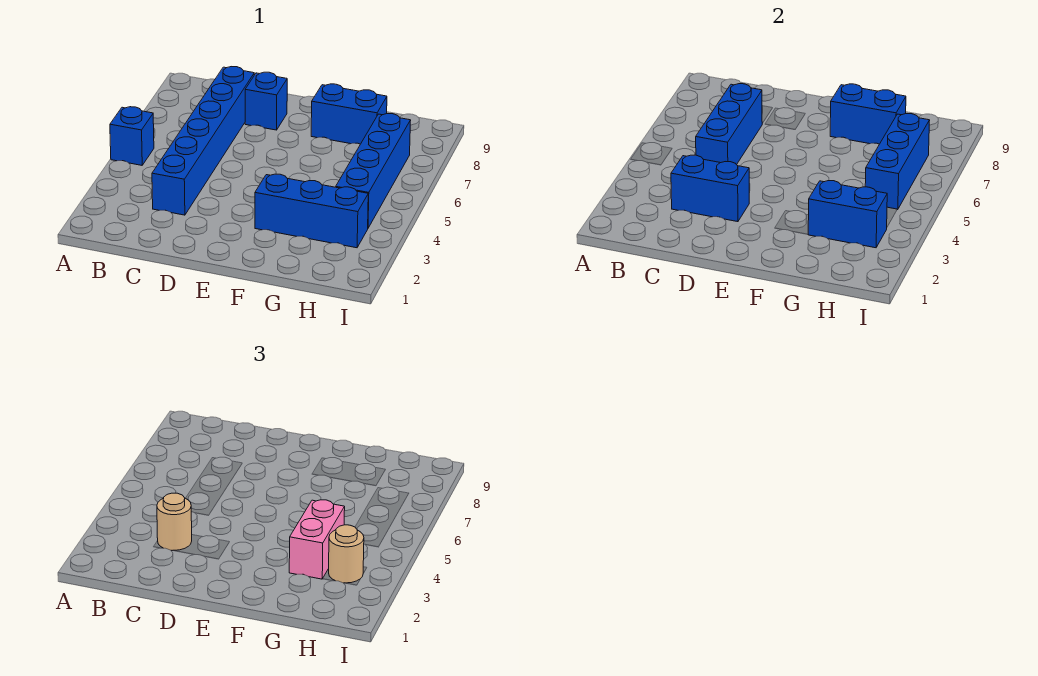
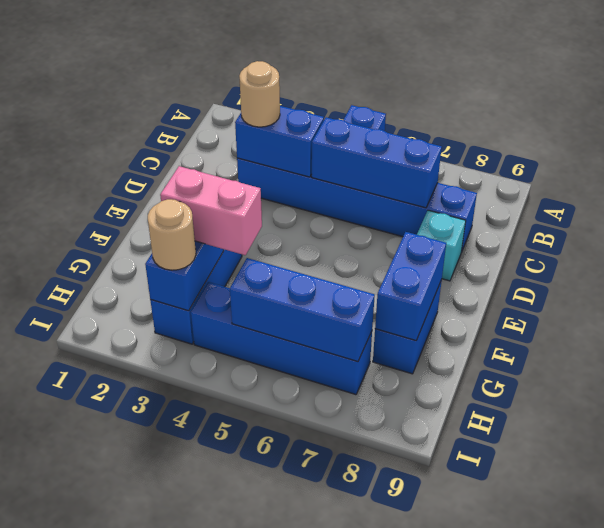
blue 1x2 brick [671,155,749,222] -> blue 1x2 brick turned to [235,106,324,177]
blue 1x1 brick [245,72,287,130] -> cyan 1x1 brick [417,210,466,281]

